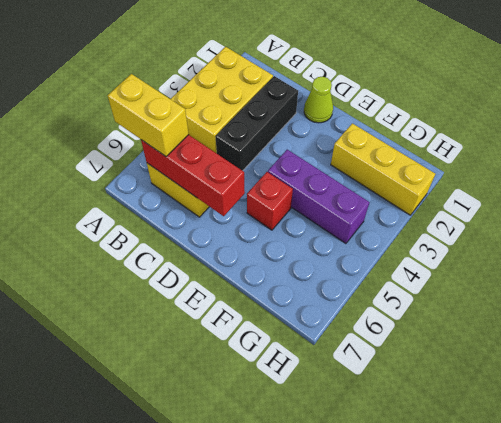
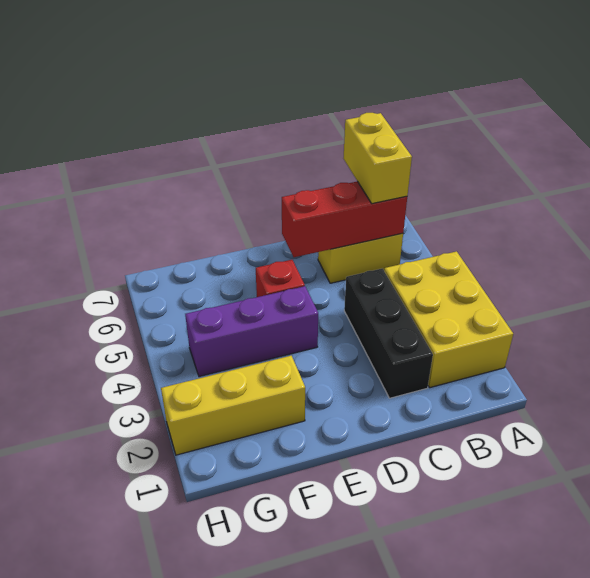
yellow 1x2 brick [108,74,189,156] -> yellow 1x2 brick turned to [343,113,412,204]
lime 1x1 cone [304,77,333,123] -> none

